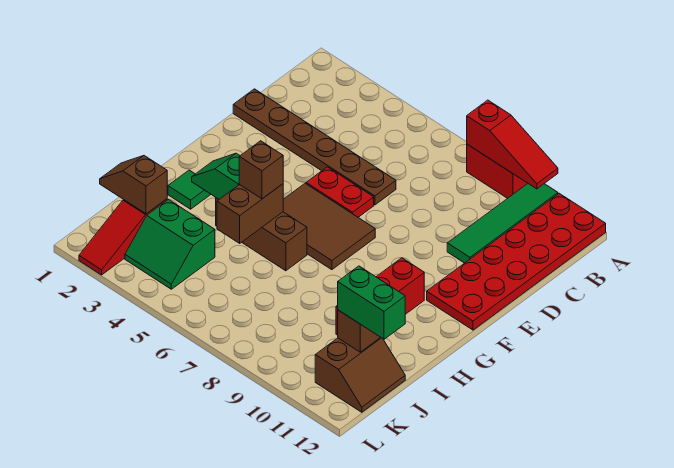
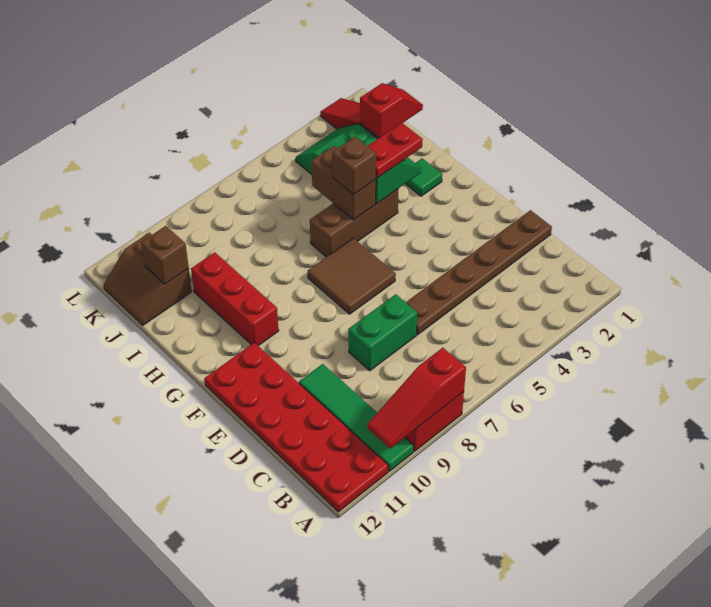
red 1x2 plate [306,167,374,217] -> red 1x2 plate moved to [368,123,423,178]
brown 2x3 tile [283,183,375,270] -> brown 2x2 tile [308,238,396,314]
brown 1x2 slope [100,156,167,214] -> red 1x2 slope [360,83,423,138]
green 1x2 brick [338,266,405,339] -> green 1x2 brick moved to [348,294,417,371]

